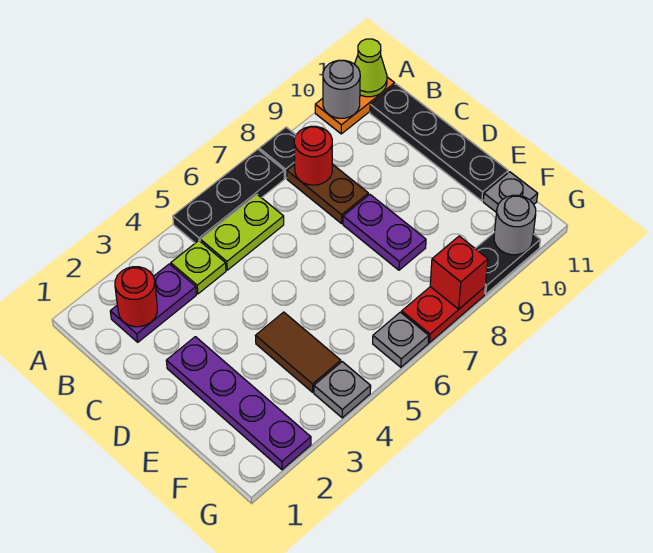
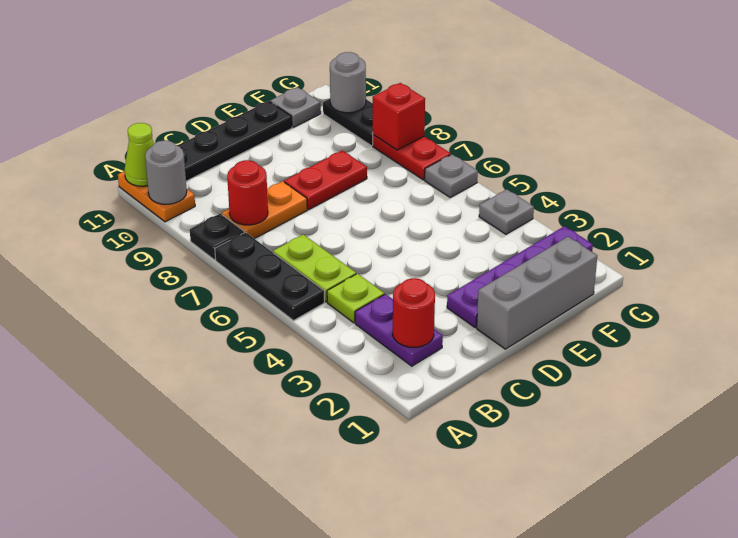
brown 1x2 plate [287,164,368,224] -> orange 1x2 plate [222,181,307,239]
none -> grey 1x3 brick [477,237,597,349]
purple 1x2 plate [343,194,426,270] -> red 1x2 plate [284,150,367,209]
brown 1x2 tile [256,312,341,392] -> none

